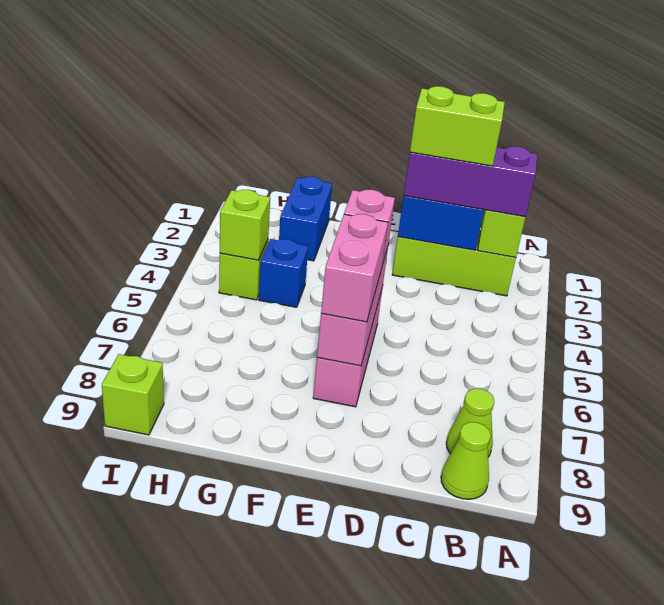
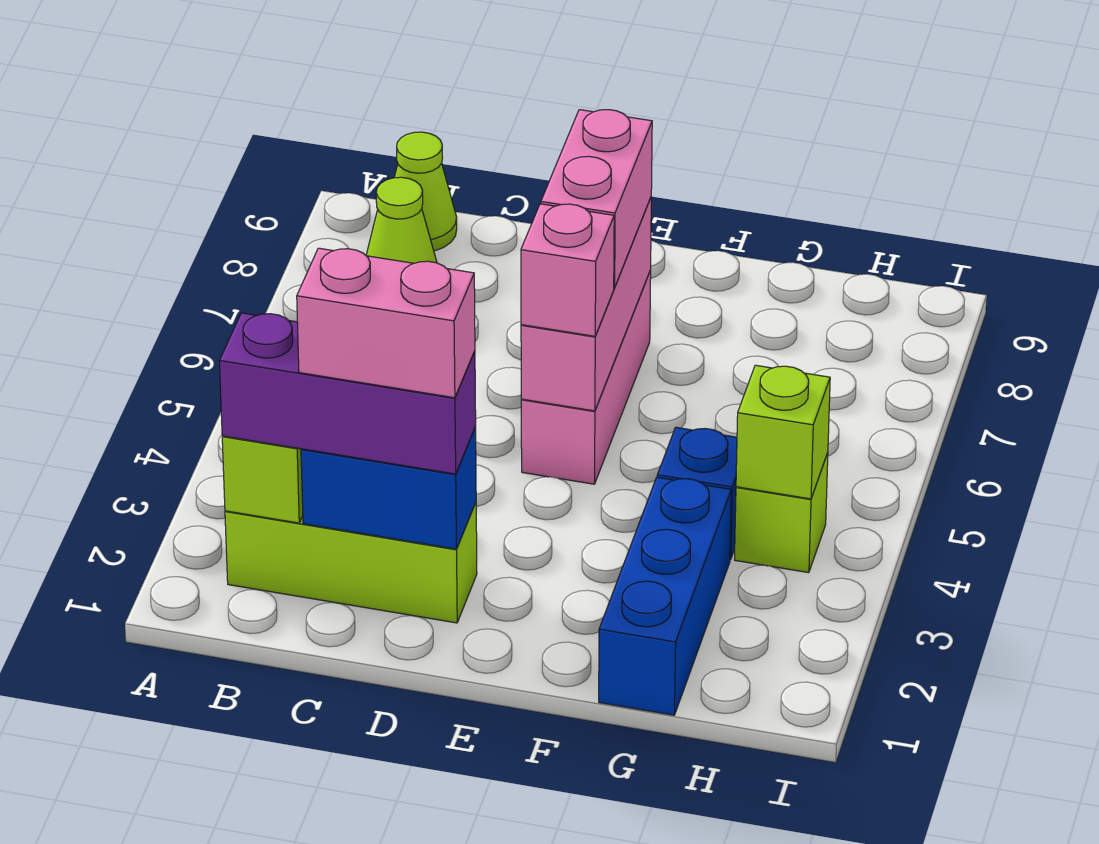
lime 1x2 brick [410,86,505,166] -> pink 1x2 brick [297,248,475,398]
blue 1x2 brick [279,177,332,261] -> blue 1x3 brick [599,477,731,715]
lime 1x1 brick [102,354,164,435] -> none

